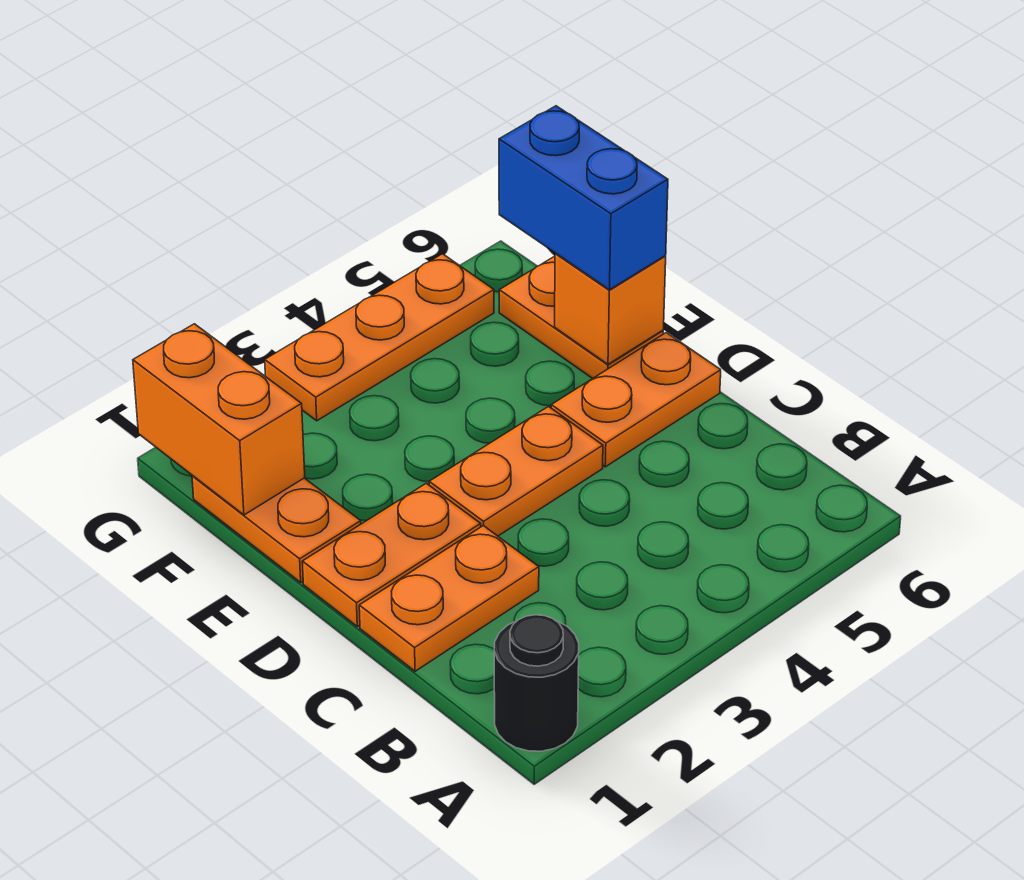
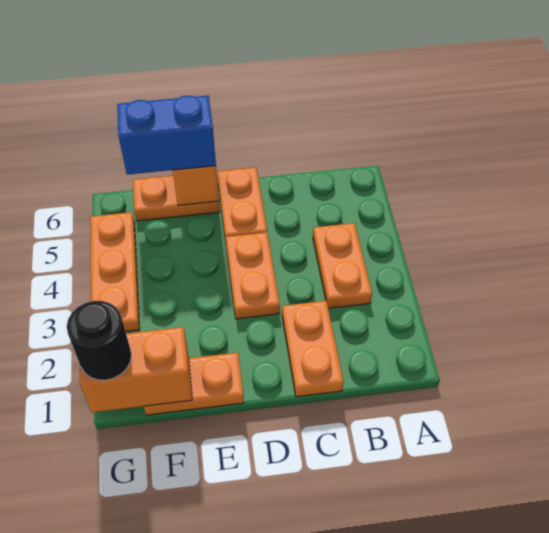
black 1x1 round brick [494,615,579,751] -> black 1x1 round brick moved to [67,301,131,380]
orange 1x2 plate [302,483,481,626] -> orange 1x2 plate moved to [313,223,372,308]

